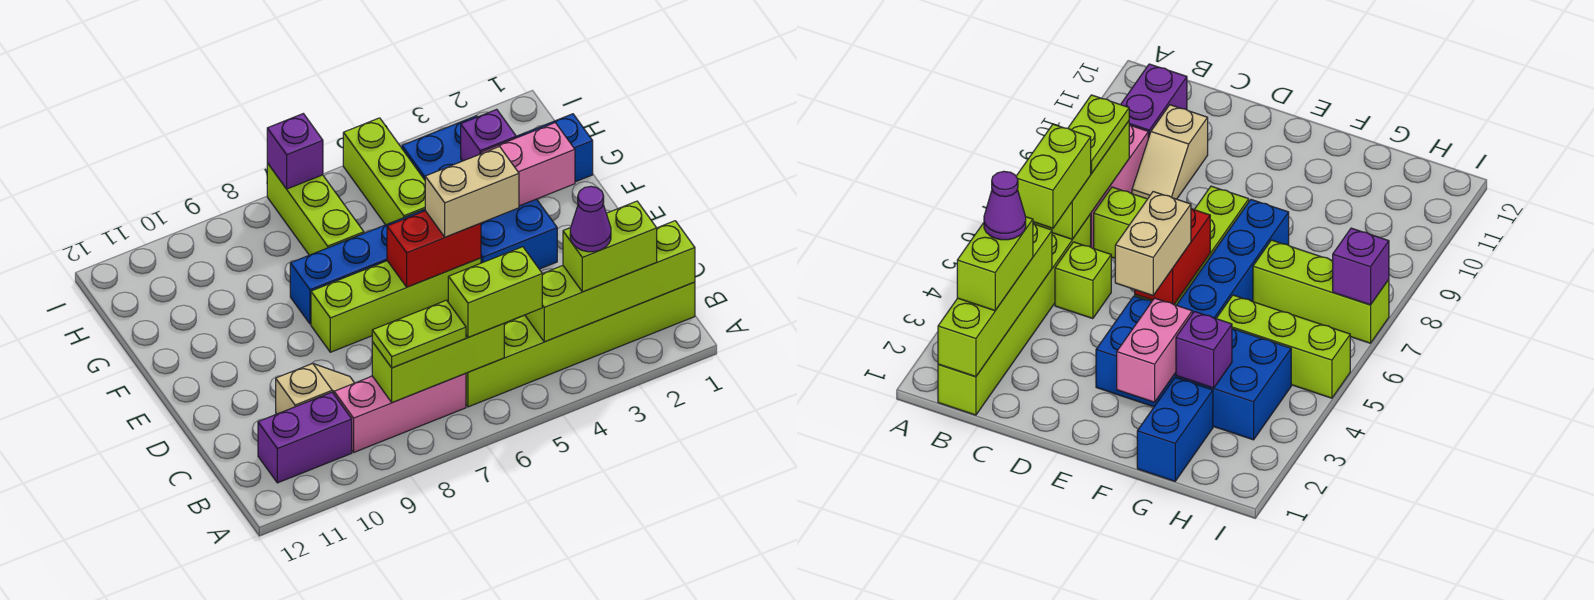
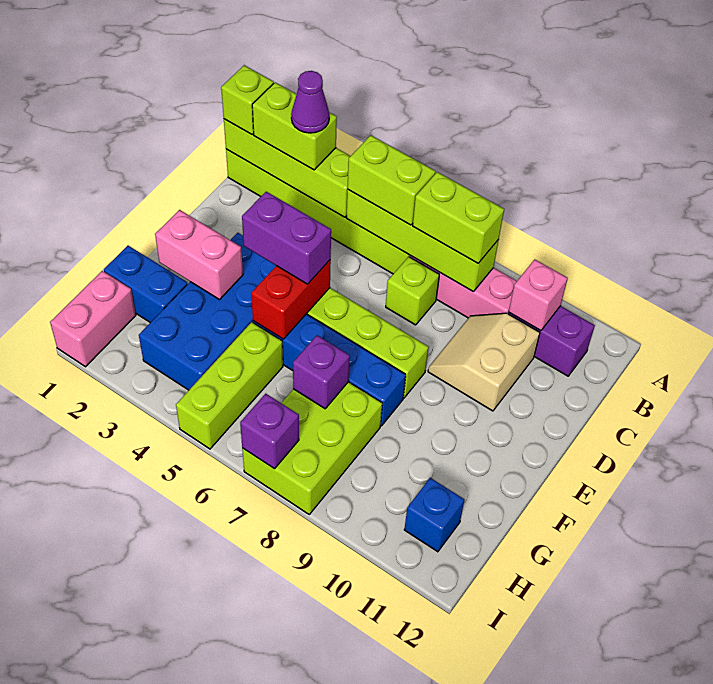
lime 1x3 brick [372,324,504,403] -> lime 1x4 brick [346,190,499,292]
lime 1x2 plate [372,300,466,368] -> lime 1x2 brick [413,172,504,263]
none -> pink 1x1 brick [509,260,568,331]
lime 1x1 brick [1055,242,1111,319] -> lime 1x1 brick moved to [221,65,274,134]
tan 1x2 slope [276,363,354,414] -> tan 2x2 slope [428,313,540,411]
tan 1x2 brick [425,146,519,237] -> purple 1x2 brick [242,192,331,284]
red 1x2 brick [387,211,481,287] -> red 1x2 brick turned to [251,260,331,339]
purple 1x1 brick [461,109,516,161] -> purple 1x1 brick moved to [293,335,350,409]
lime 1x3 brick [267,163,364,255] -> lime 2x3 brick [242,382,382,514]
none -> pink 1x2 brick [50,271,136,367]
none -> blue 1x1 brick [404,478,465,552]

